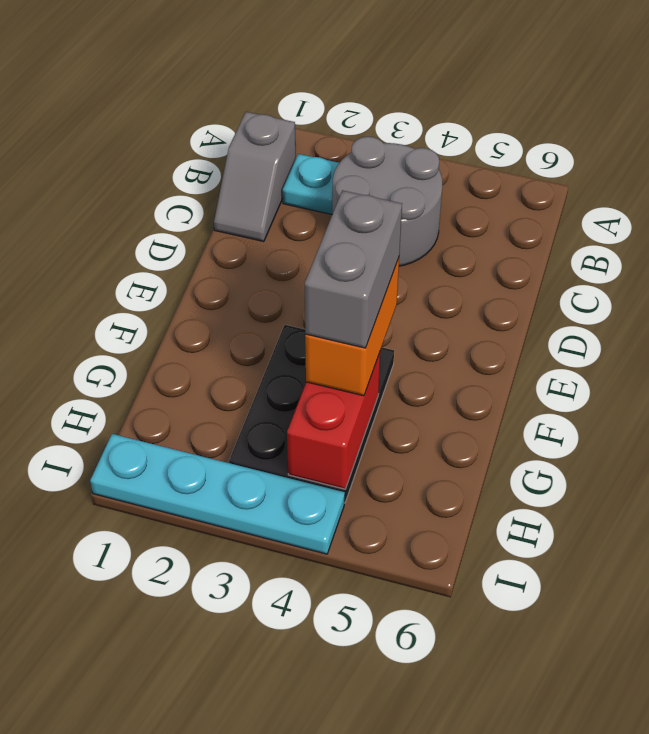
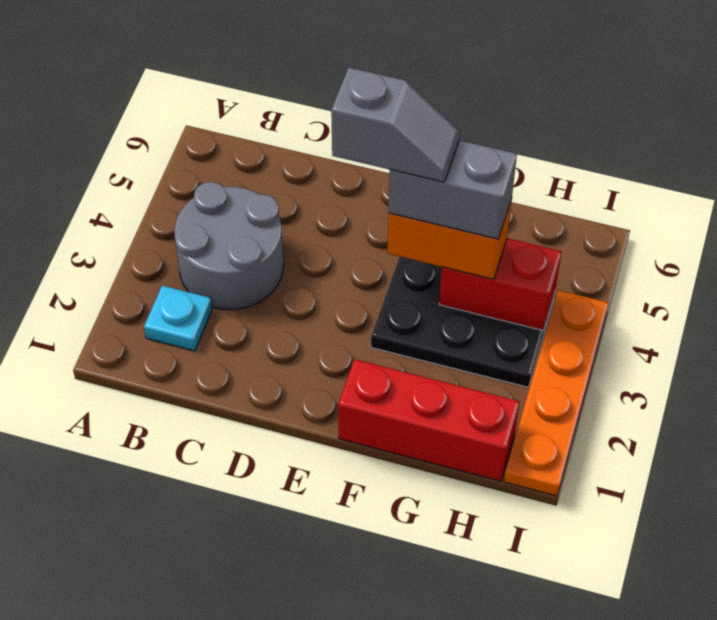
grey 1x2 slope [214,112,296,242] -> grey 1x2 slope moved to [331,68,460,182]
none -> red 1x3 brick [338,359,519,481]
cyan 1x4 plate [90,434,345,554] -> orange 1x4 plate [504,290,609,496]

